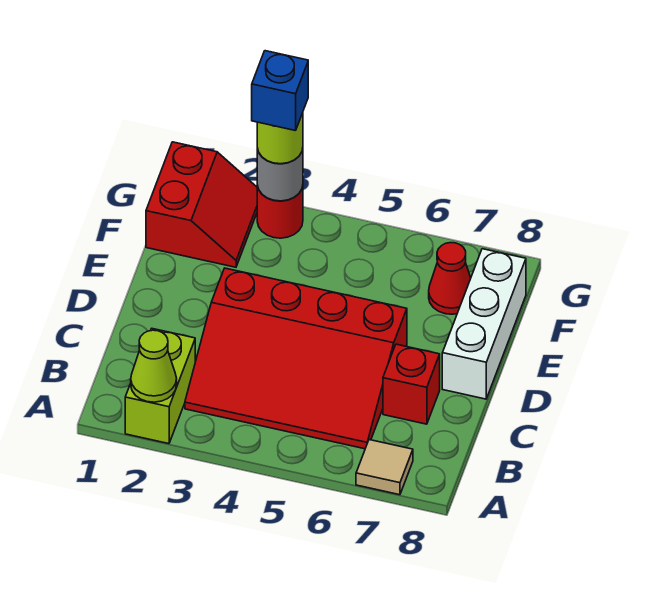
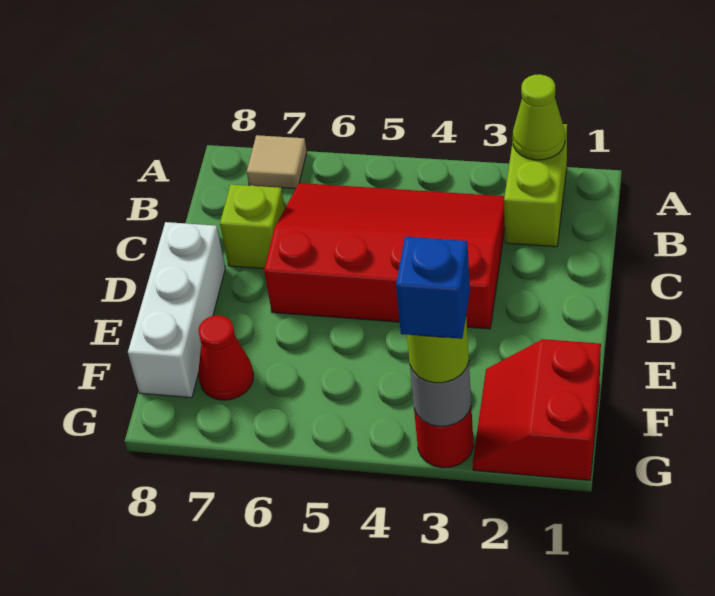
red 1x1 brick [383,344,440,424] -> lime 1x1 brick [220,184,285,269]

